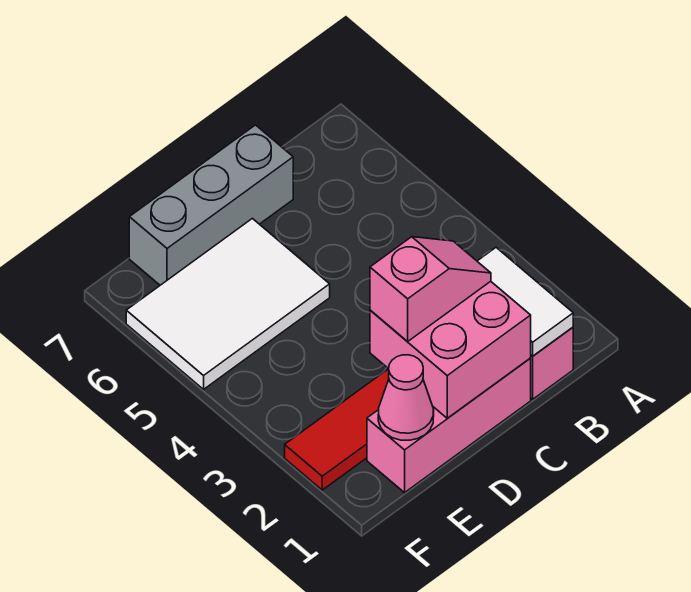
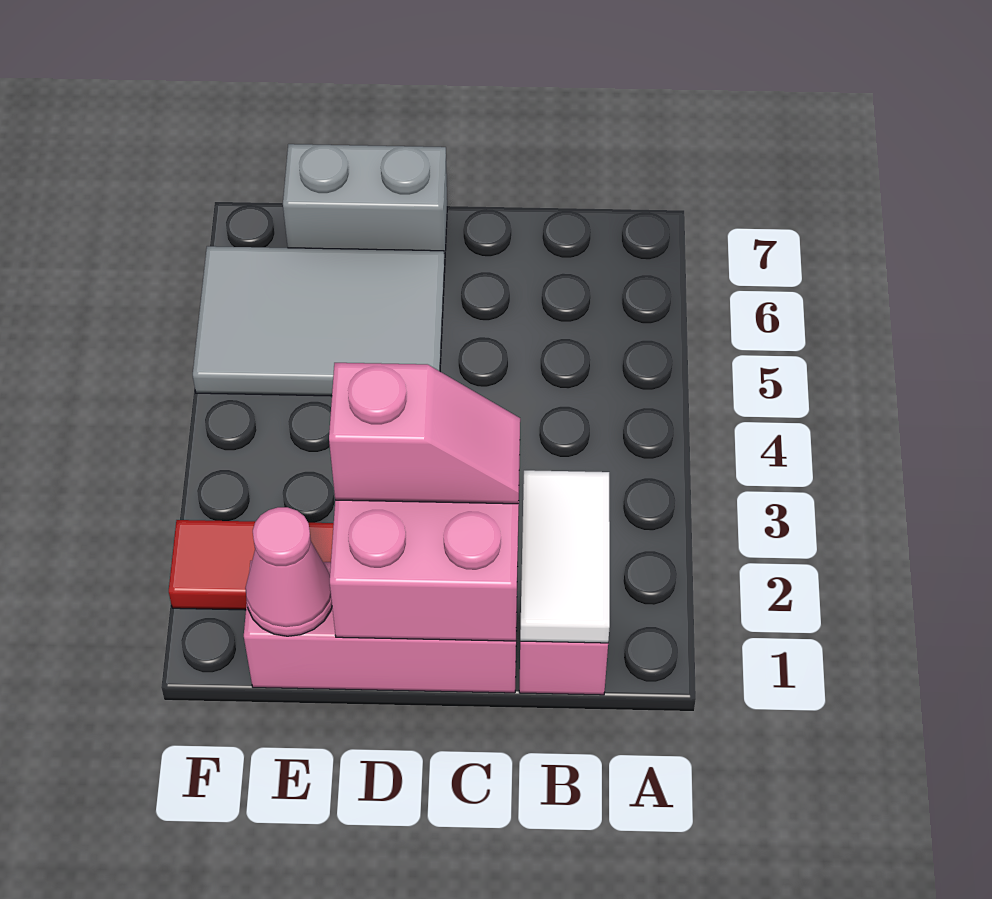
grey 1x3 brick [129,125,293,285] -> grey 1x2 brick [283,144,447,265]
white 2x3 tile [126,219,330,389] -> grey 2x3 tile [193,246,445,396]

